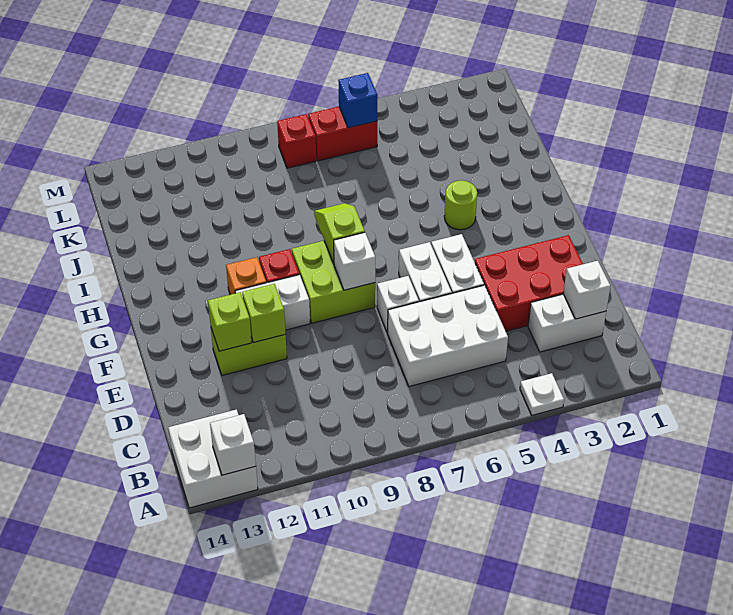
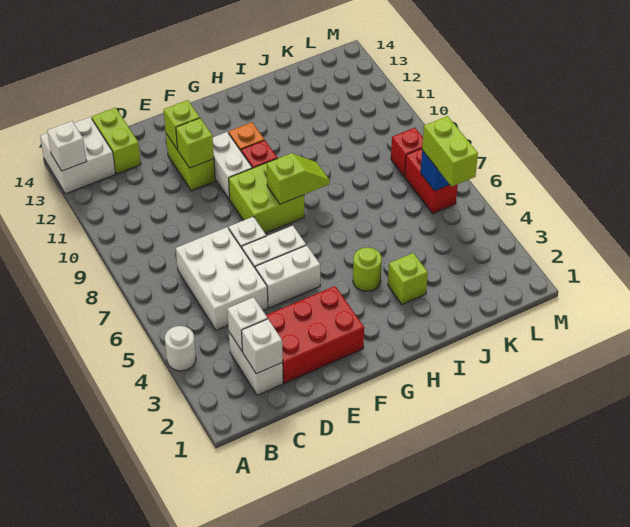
white 1x1 plate [520,373,564,415] -> white 1x1 round brick [165,326,196,371]
none -> lime 1x2 brick [92,108,141,174]
red 2x3 brick [475,235,583,331] -> red 2x3 brick turned to [266,286,364,383]
white 1x1 brick [334,232,375,290] -> white 1x1 brick moved to [227,297,268,351]
none -> lime 1x1 brick [388,253,428,304]
none -> lime 1x2 brick [422,116,478,186]

